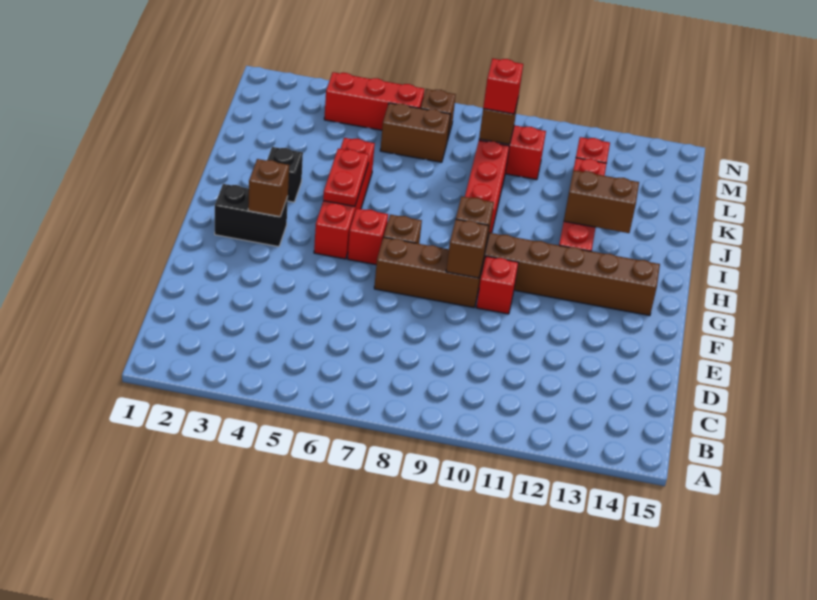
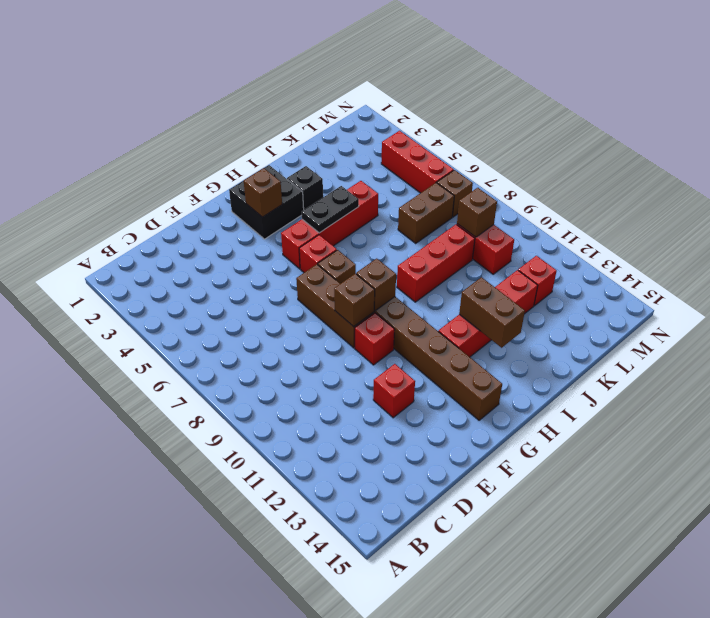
black 1x2 brick [215,184,288,247] -> black 2x2 brick [229,165,304,239]
red 1x2 plate [323,149,369,206] -> black 1x2 plate [302,186,359,233]
brown 1x2 brick [380,103,450,162] -> brown 1x2 brick turned to [398,183,454,243]
red 1x1 brick [483,58,523,114] -> red 1x1 brick moved to [373,364,415,418]

